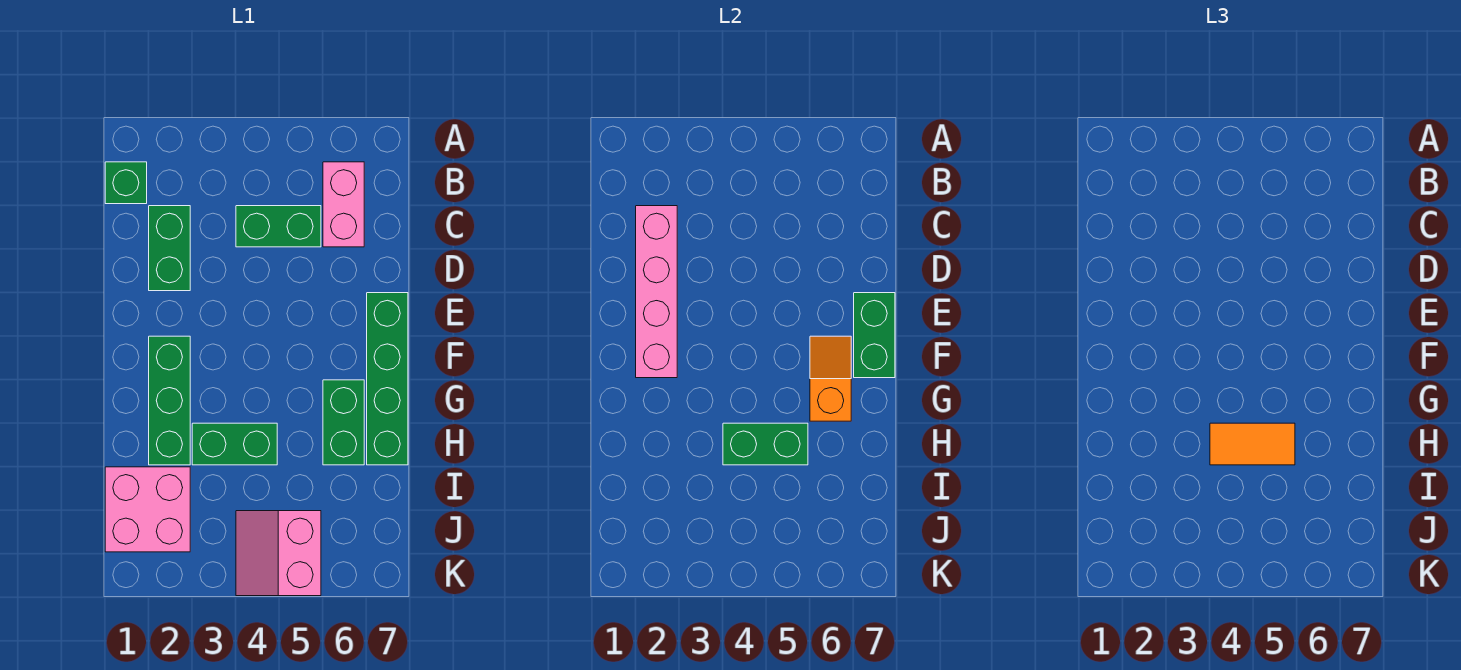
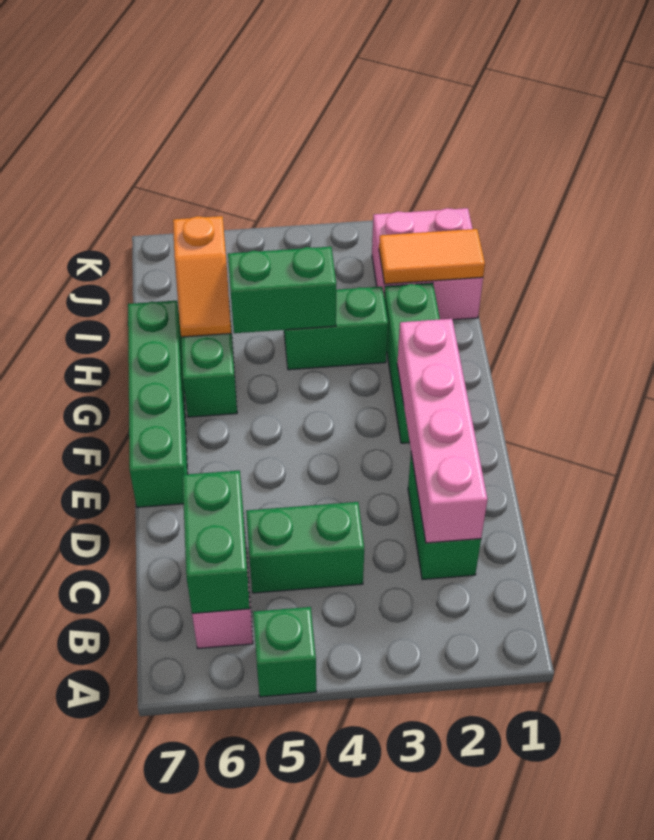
green 1x1 brick [105,162,147,204] -> green 1x1 brick moved to [253,607,316,697]
green 1x2 brick [854,293,895,378] -> green 1x2 brick moved to [183,470,250,613]
orange 1x2 slope [810,336,851,421] -> orange 1x2 slope moved to [173,216,231,337]
orange 1x2 tile [1210,423,1295,465] -> orange 1x2 tile moved to [379,229,485,284]
pink 2x2 slope [236,511,321,596] -> none

